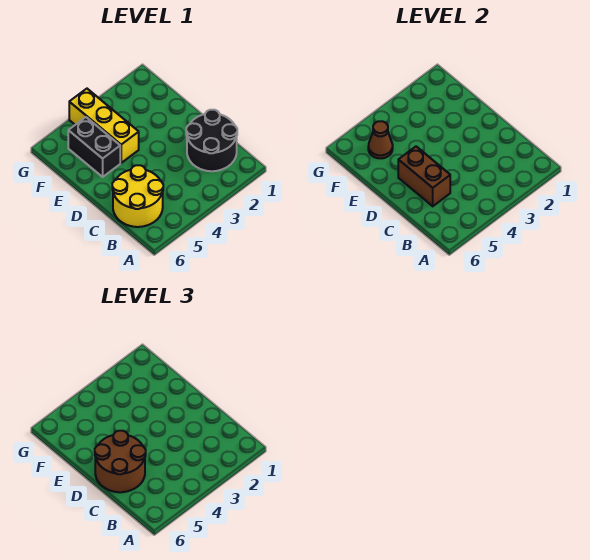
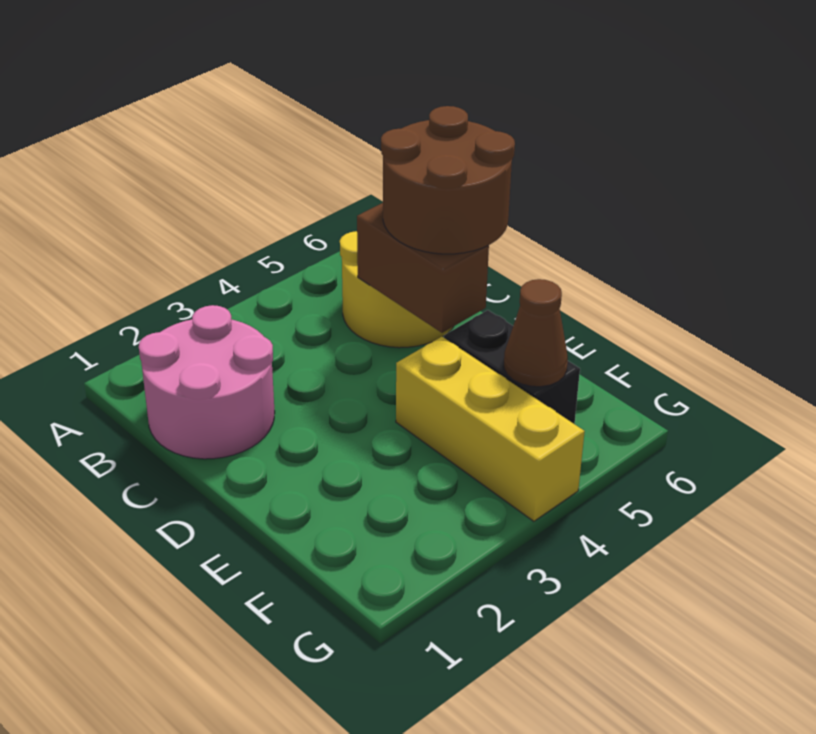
black 2x2 round brick [186,110,237,171] -> pink 2x2 round brick [139,305,275,459]

